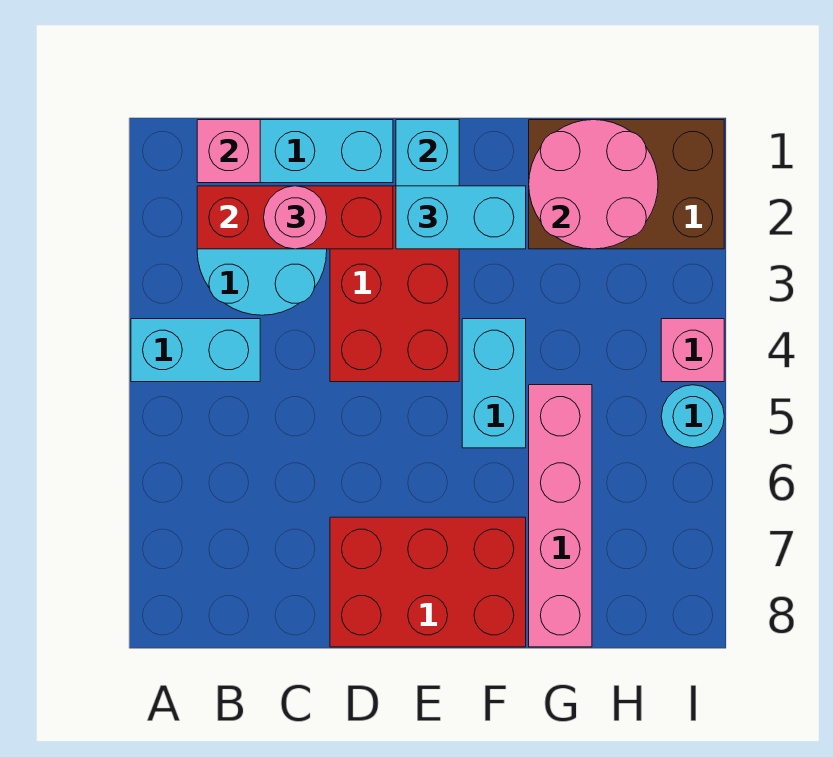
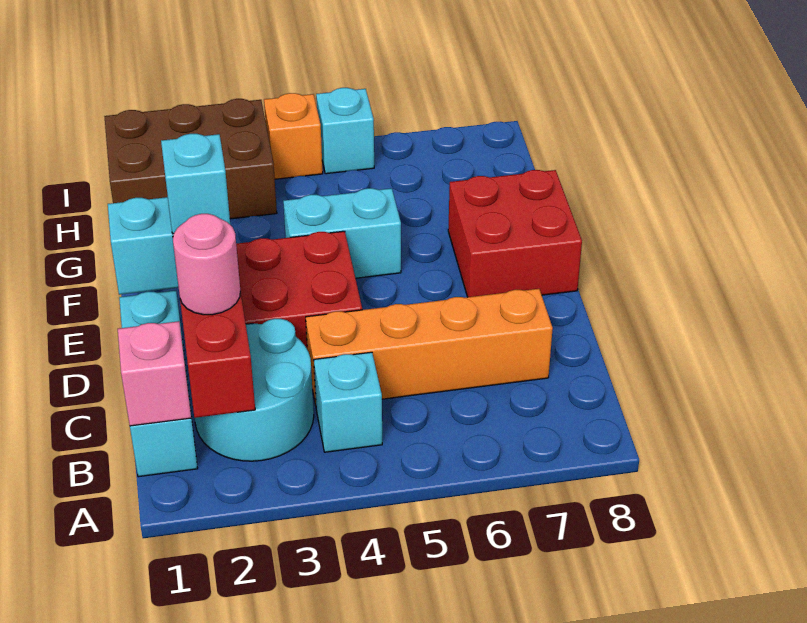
cyan 1x2 brick [131,319,260,382] -> cyan 1x1 brick [314,352,382,452]
none -> orange 1x4 brick [306,289,553,405]
red 2x3 brick [330,517,526,647] -> red 2x2 brick [448,170,582,297]
cyan 1x2 brick [396,186,526,249] -> cyan 1x1 brick [161,134,230,234]
brown 2x3 brick [529,120,724,249] -> brown 2x3 brick turned to [104,99,277,219]
pink 2x2 round brick [529,120,658,249] -> none
pink 1x4 brick [529,385,592,647] -> none
pink 1x1 brick [661,319,724,382] -> orange 1x1 brick [264,93,323,179]
cyan 1x1 round brick [661,385,724,448] -> cyan 1x1 brick [316,88,374,174]

